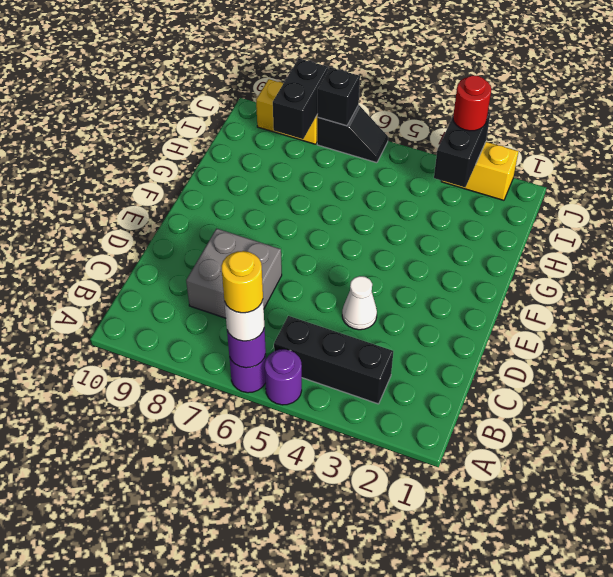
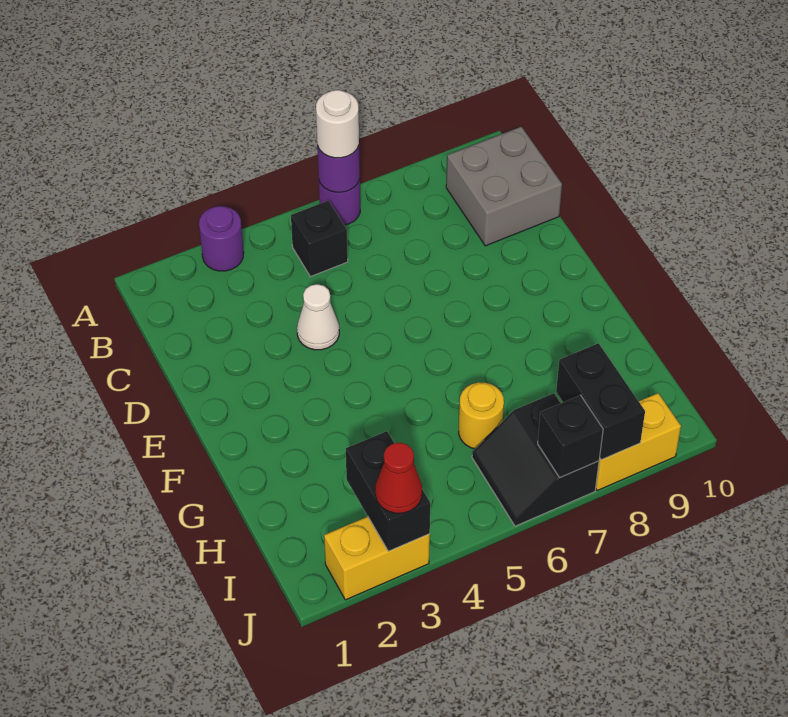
purple 1x1 round brick [265,349,302,405] -> purple 1x1 round brick moved to [199,206,244,271]
yellow 1x1 round brick [221,251,263,313] -> yellow 1x1 round brick moved to [459,382,504,449]
black 1x3 brick [274,316,393,404] -> black 1x1 brick [291,201,348,277]
grey 2x2 brick [186,228,282,318] -> grey 2x2 brick moved to [446,127,562,246]
red 1x1 round brick [453,75,491,131] -> red 1x1 cone [375,443,422,513]
black 1x2 slope [317,105,388,163] -> black 2x2 slope [472,393,599,526]

